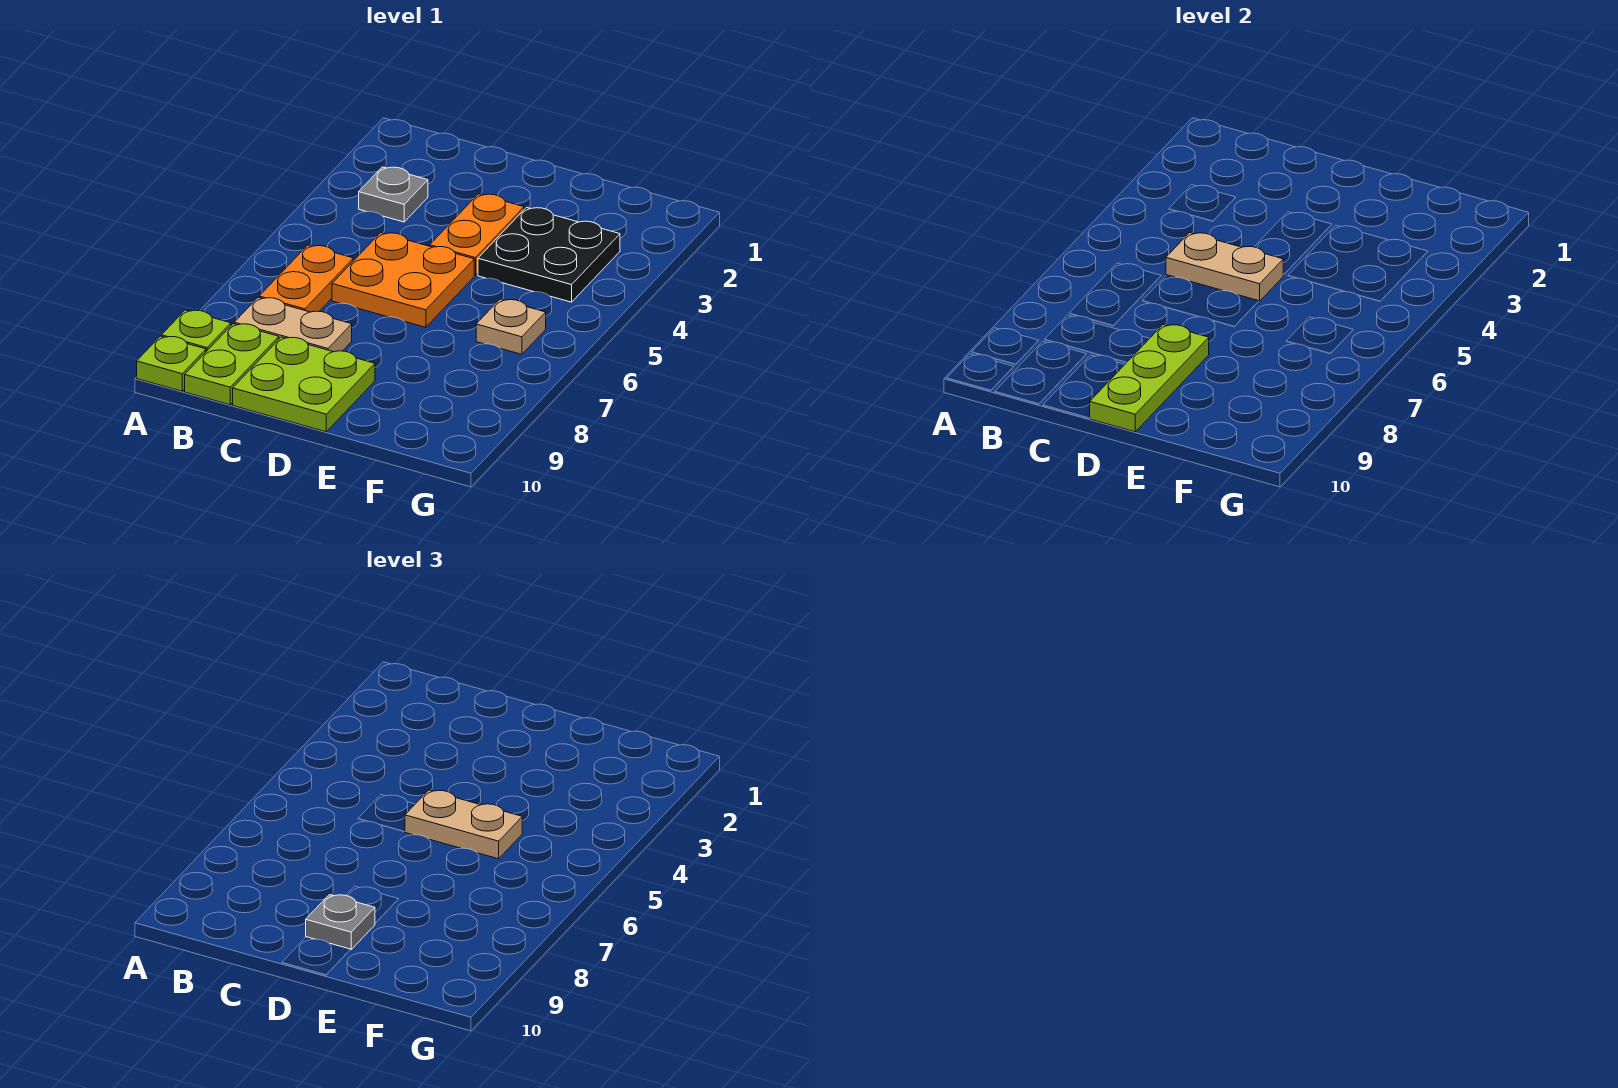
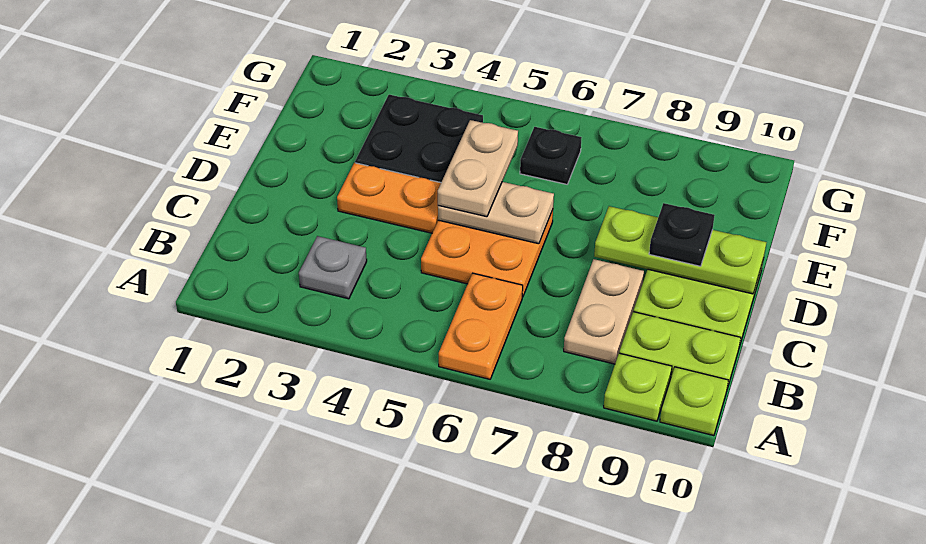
orange 1x2 plate [259,245,353,312] -> orange 1x2 plate turned to [439,273,523,379]
tan 1x2 plate [1166,233,1283,301] -> tan 1x2 plate turned to [438,182,554,244]
grey 1x1 plate [306,895,375,949] -> black 1x1 plate [649,203,715,266]
tan 1x1 plate [476,299,546,354] -> black 1x1 plate [520,127,582,184]

